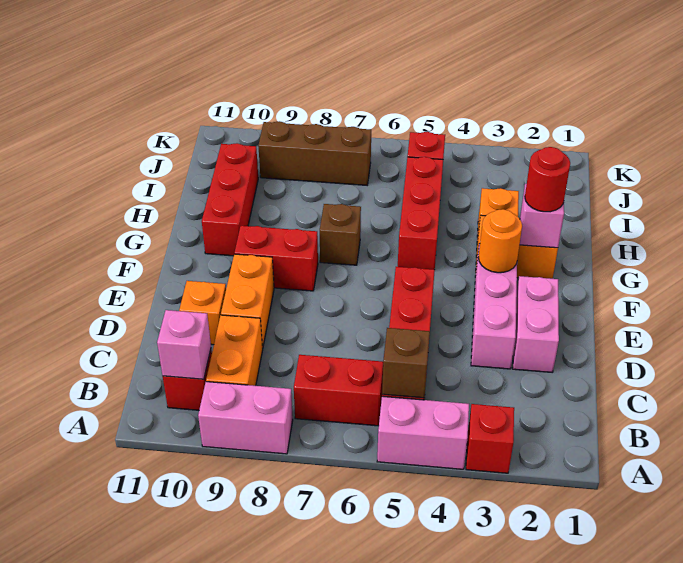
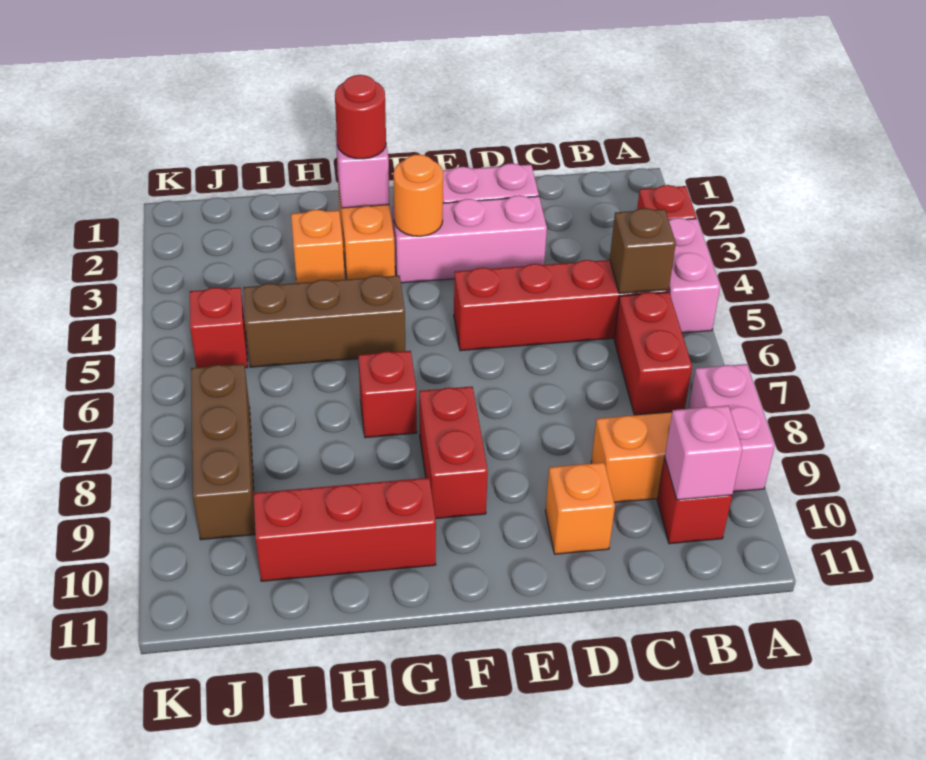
orange 1x2 brick [221,254,274,349] -> none
red 1x3 brick [398,157,443,270] -> brown 1x3 brick [243,276,405,367]
brown 1x1 brick [320,204,361,265] -> red 1x1 brick [358,351,417,438]

